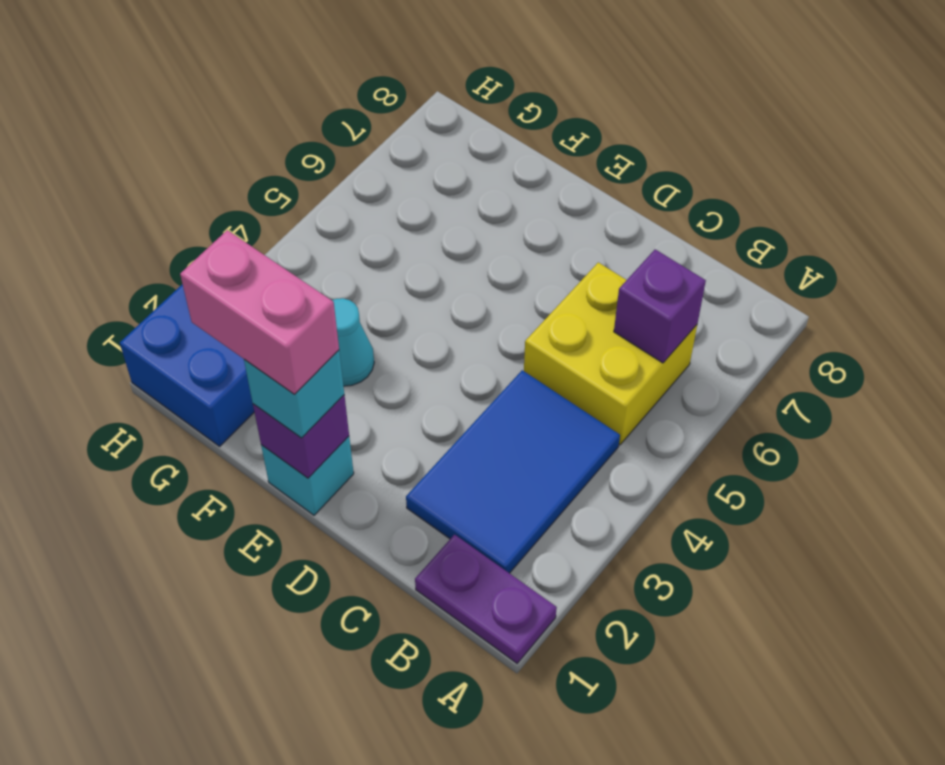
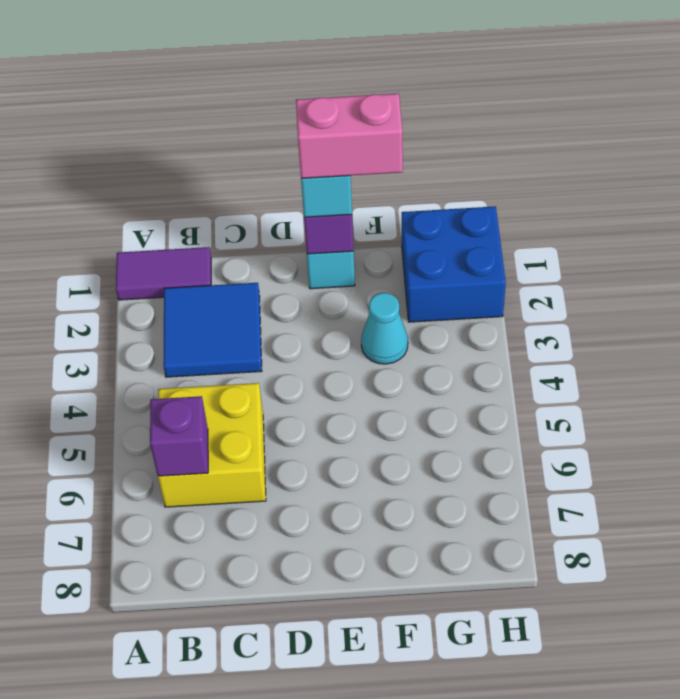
purple 1x2 plate [415,535,557,663] -> purple 1x2 tile [116,247,211,300]
blue 2x3 tile [406,370,620,573] -> blue 2x2 tile [163,283,262,377]

